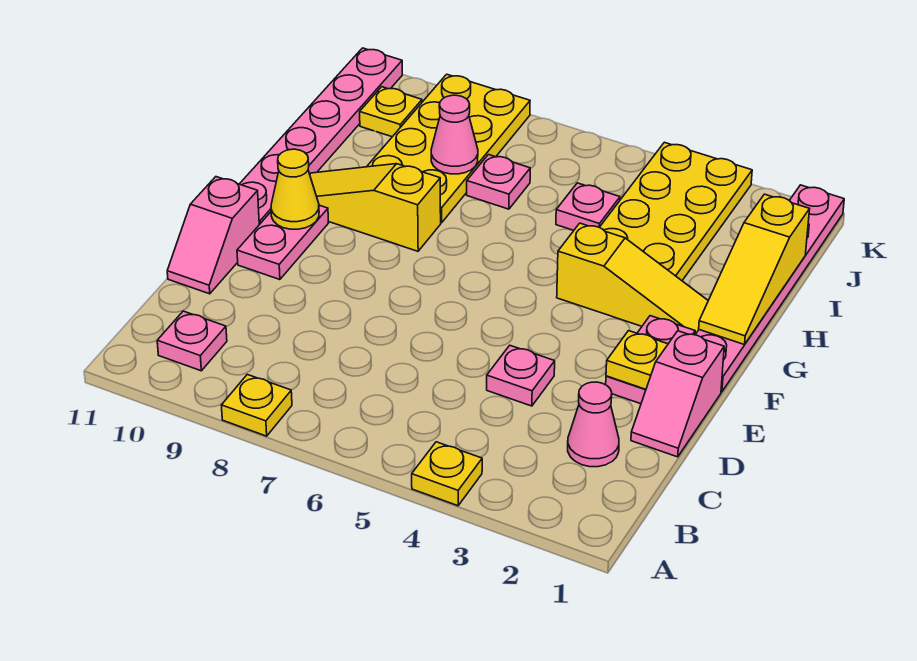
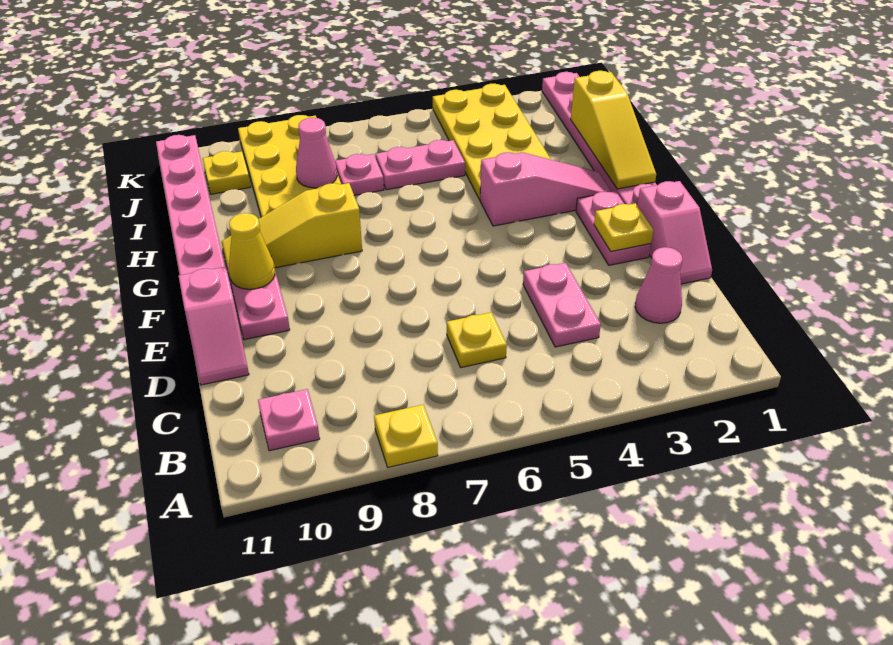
yellow 1x1 plate [412,442,482,506] -> yellow 1x1 plate moved to [447,312,507,368]
pink 1x1 plate [487,345,555,406] -> pink 1x2 plate [523,263,601,347]
yellow 1x3 slope [557,223,708,334] -> pink 1x3 slope [480,152,612,226]
pink 1x1 plate [556,183,620,231] -> pink 1x2 plate [376,140,465,190]

